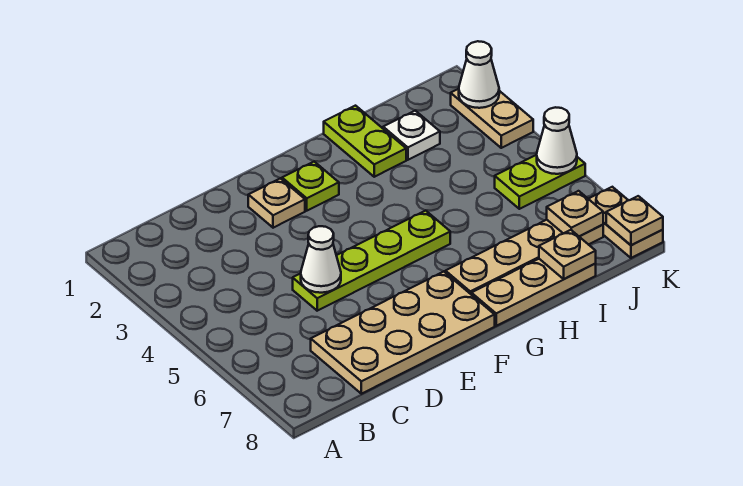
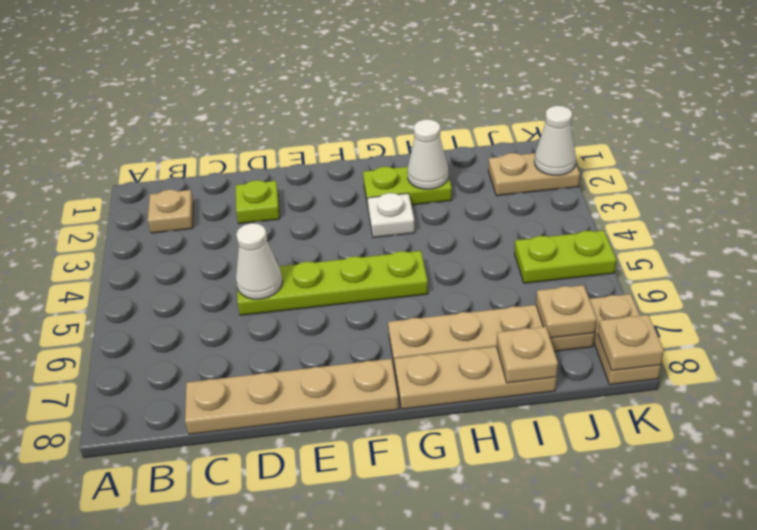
tan 2x4 plate [311,271,495,394] -> tan 1x4 plate [185,359,399,434]
tan 1x1 plate [248,178,305,228] -> tan 1x1 plate moved to [148,190,194,233]
lime 1x1 plate [282,162,339,211] -> lime 1x1 plate moved to [236,180,280,224]
lime 1x2 plate [324,106,406,177] -> lime 1x2 plate turned to [363,167,452,206]
white 1x1 plate [383,111,440,160] -> white 1x1 plate moved to [367,193,415,238]
tan 1x2 plate [451,89,533,148] -> tan 1x2 plate turned to [488,153,580,196]
white 1x1 cone [537,107,577,174] -> white 1x1 cone moved to [408,119,448,189]

